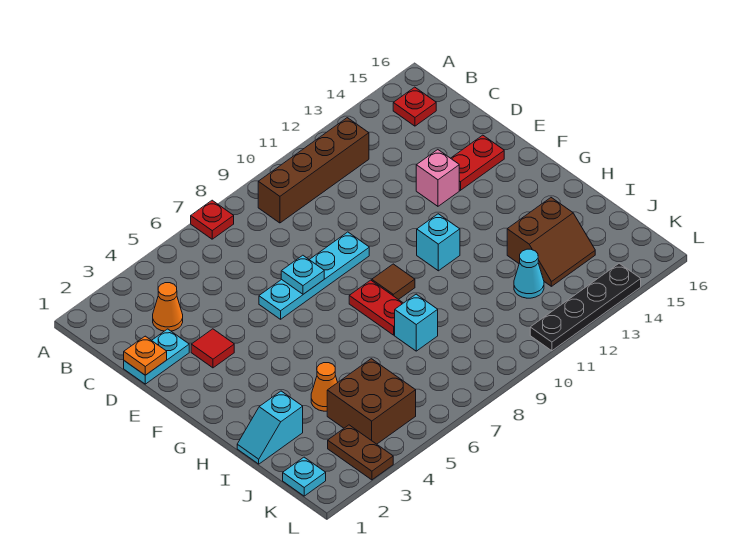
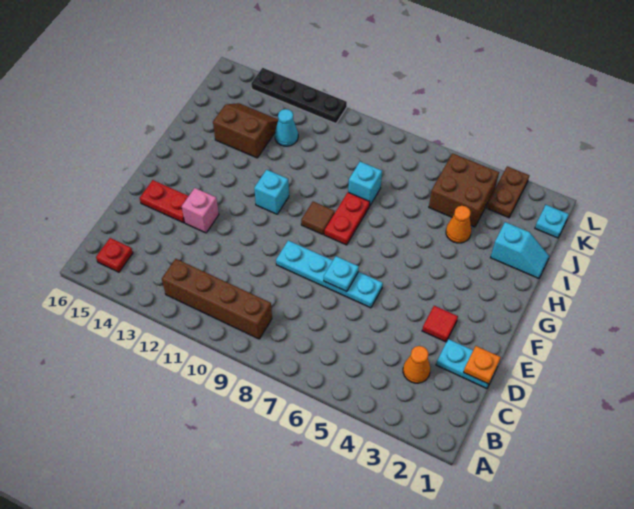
red 1x1 plate [191,200,234,239] -> none

